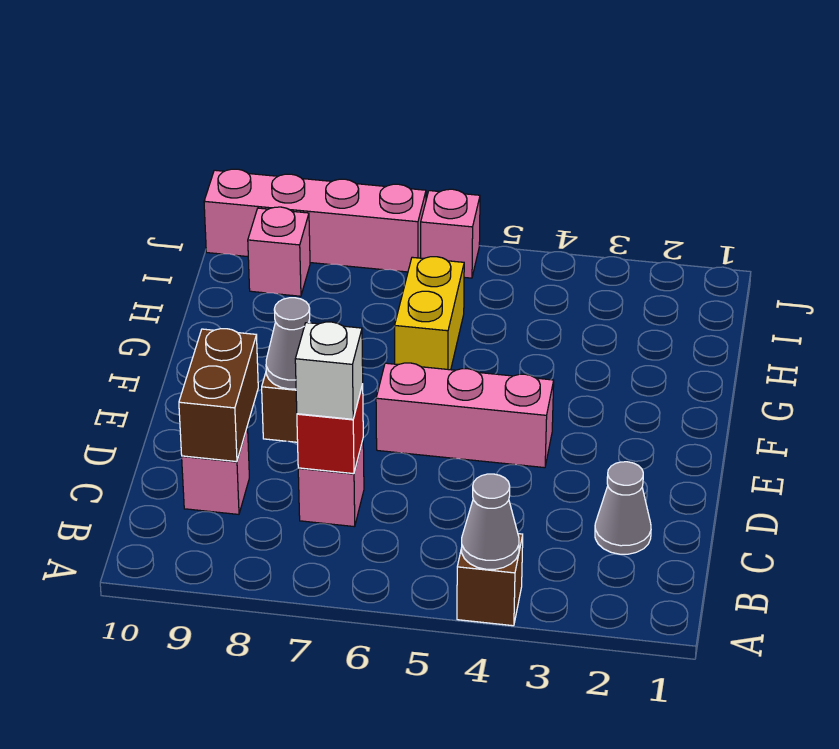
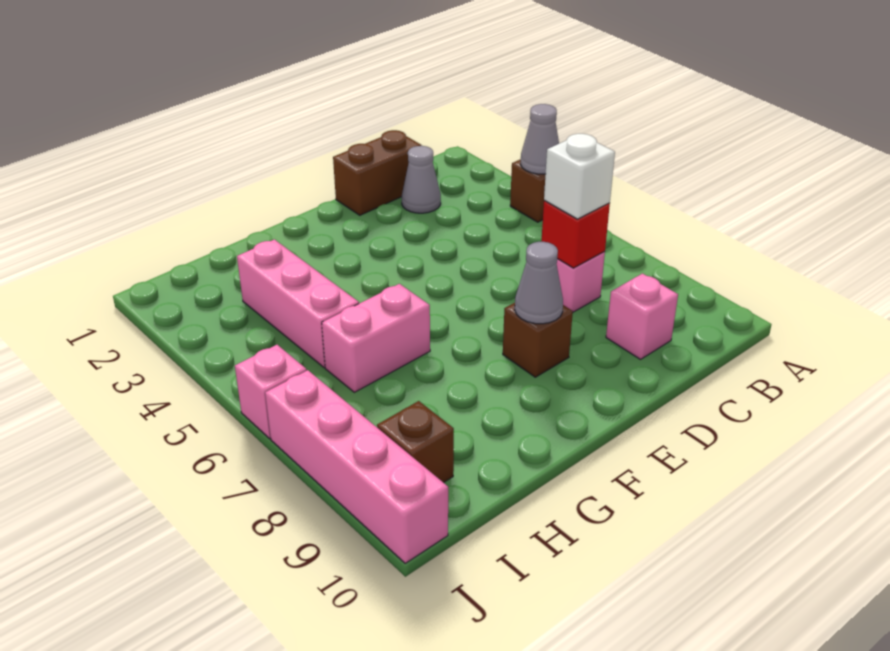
brown 1x2 brick [179,329,258,462] -> brown 1x2 brick moved to [333,130,421,215]
pink 1x3 brick [376,363,554,468] -> pink 1x3 brick moved to [237,239,359,368]
yellow 1x2 brick [395,257,464,370] -> pink 1x2 brick [322,284,430,392]
pink 1x1 brick [248,207,310,296] -> brown 1x1 brick [377,401,454,483]

